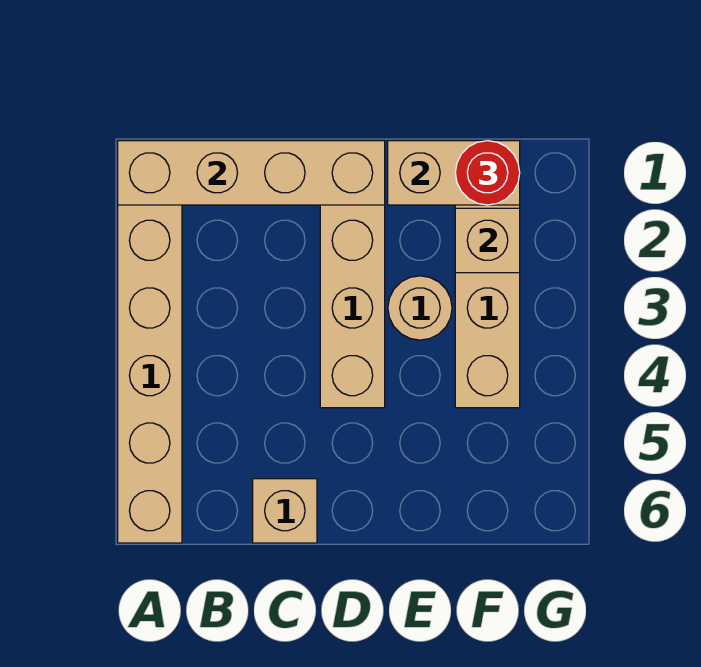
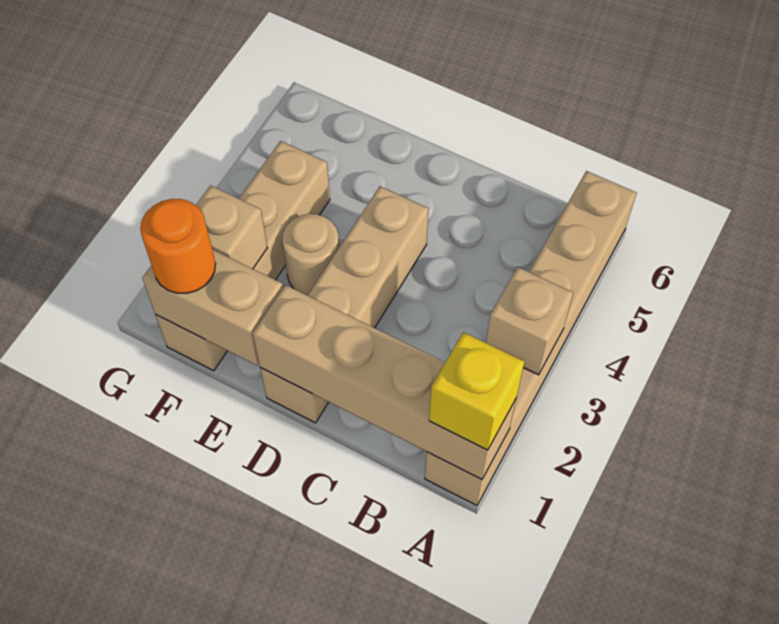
none -> yellow 1x1 brick [429,332,524,450]
tan 1x1 brick [253,479,317,543] -> tan 1x1 brick moved to [486,267,573,375]
red 1x1 round brick [455,141,520,205] -> orange 1x1 round brick [140,199,216,293]

